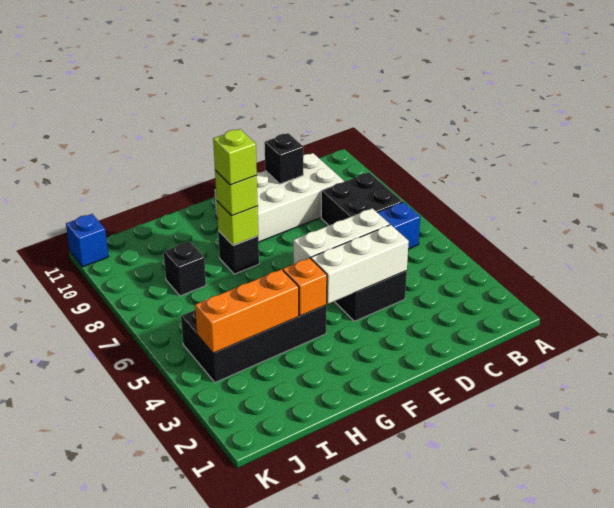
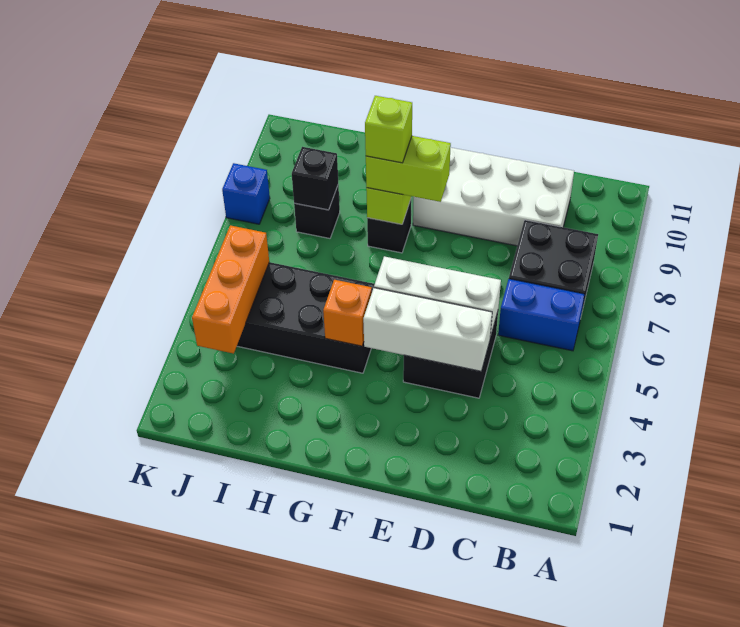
black 1x1 brick [264,133,303,184] -> black 1x1 brick moved to [292,147,338,210]
lime 1x1 brick [215,170,258,216] -> lime 1x2 brick [366,136,451,202]
orange 1x3 brick [195,269,299,353] -> orange 1x3 brick turned to [192,225,269,353]
blue 1x1 brick [66,214,108,267] -> blue 1x1 brick moved to [222,163,270,224]

